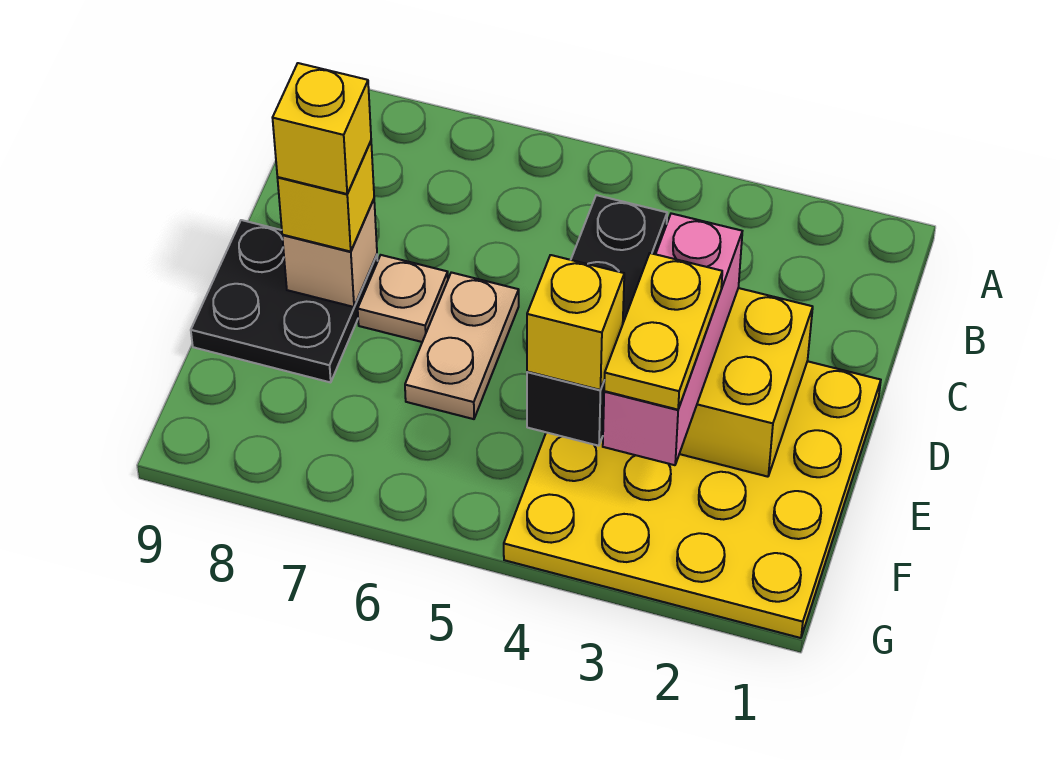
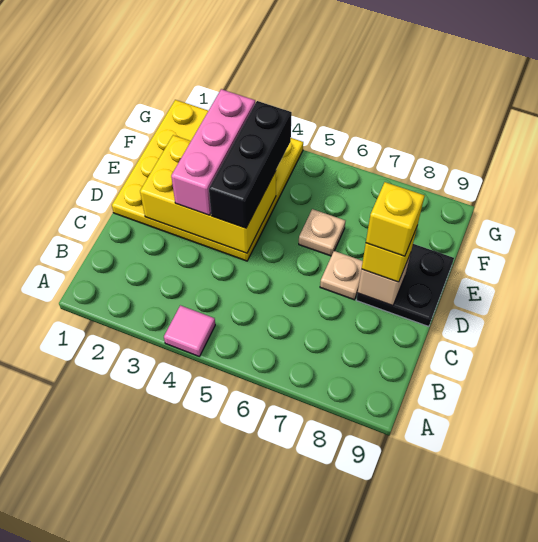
none -> pink 1x1 tile [164,305,215,357]
tan 1x2 plate [405,272,519,419] -> tan 1x1 plate [299,209,345,256]
yellow 1x2 plate [604,253,722,410] -> none
yellow 1x1 brick [527,255,624,390] -> none

